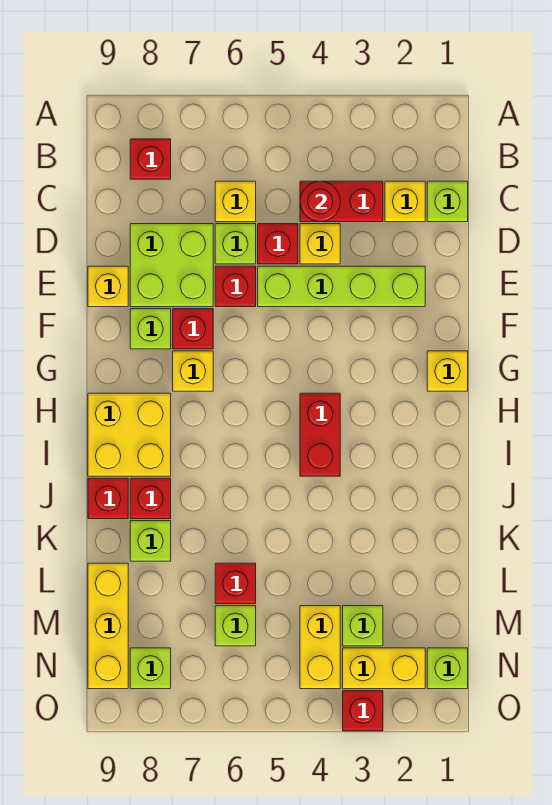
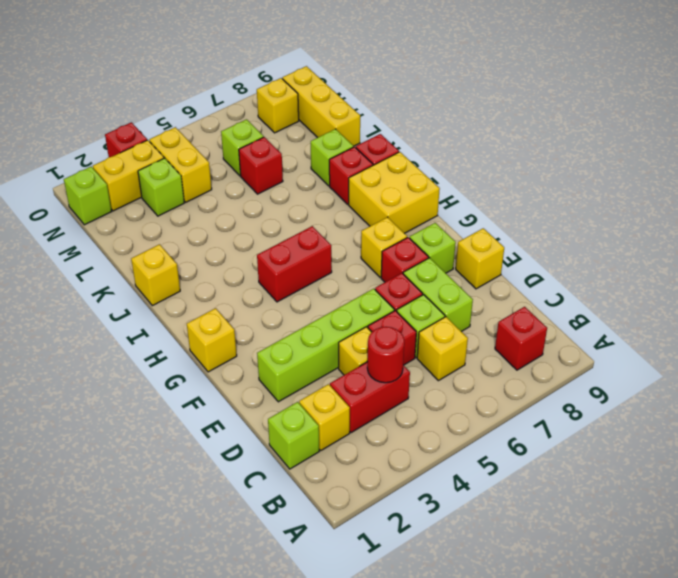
lime 2x2 brick [130,224,213,307] -> lime 1x2 brick [403,258,473,332]
red 1x2 brick [300,393,340,476] -> red 1x2 brick turned to [257,226,332,302]
none -> yellow 1x1 brick [131,244,180,306]
lime 1x1 brick [130,648,171,689] -> yellow 1x1 brick [257,78,299,133]

